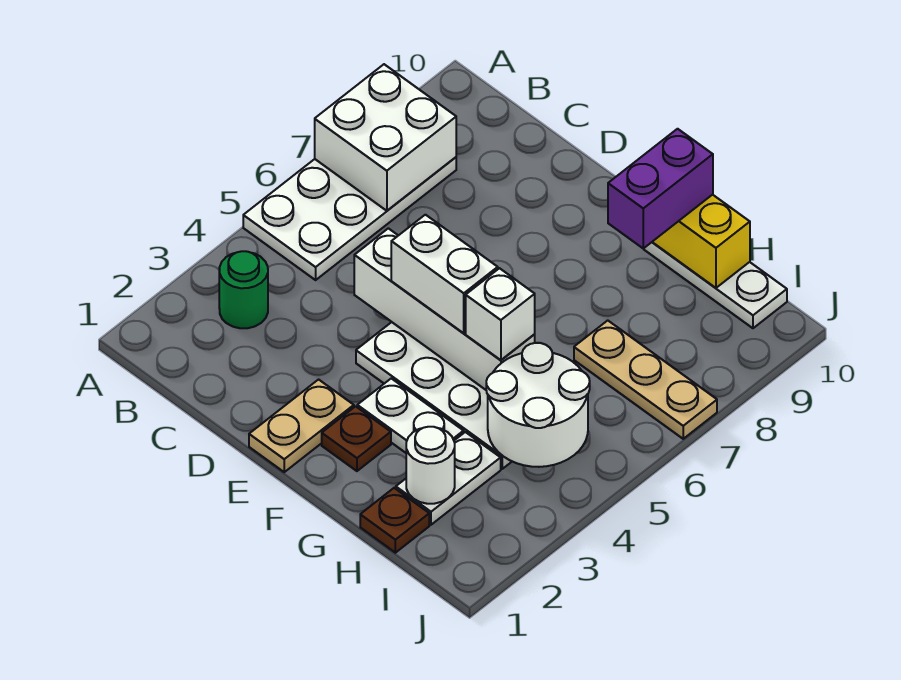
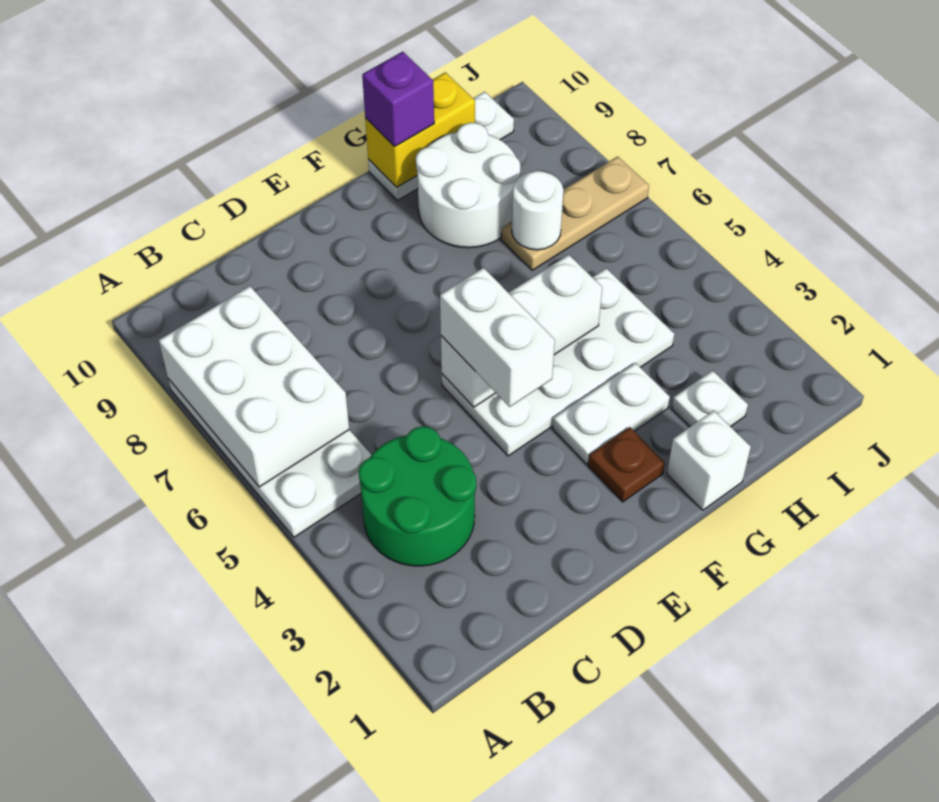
white 2x2 brick [315,64,456,211] -> white 2x3 brick [159,286,349,487]
green 1x1 round brick [219,251,268,328] -> green 2x2 round brick [359,427,476,566]
white 1x4 brick [354,228,535,390] -> white 1x3 brick [441,255,602,407]
tan 1x2 plate [249,380,354,472] -> none
white 1x2 brick [391,215,498,333] -> white 1x2 brick turned to [440,268,555,407]
white 1x1 brick [466,268,535,360] -> white 1x1 brick moved to [667,411,751,510]
purple 1x2 brick [608,129,713,249] -> purple 1x1 brick [362,52,434,147]
brown 1x1 plate [360,488,429,553] -> none
white 1x2 plate [396,432,501,525] -> white 1x1 plate [672,371,748,427]
white 1x1 round brick [406,427,455,504] -> white 1x1 round brick moved to [512,171,564,250]
white 2x2 round brick [486,343,590,467] -> white 2x2 round brick moved to [416,123,520,248]

